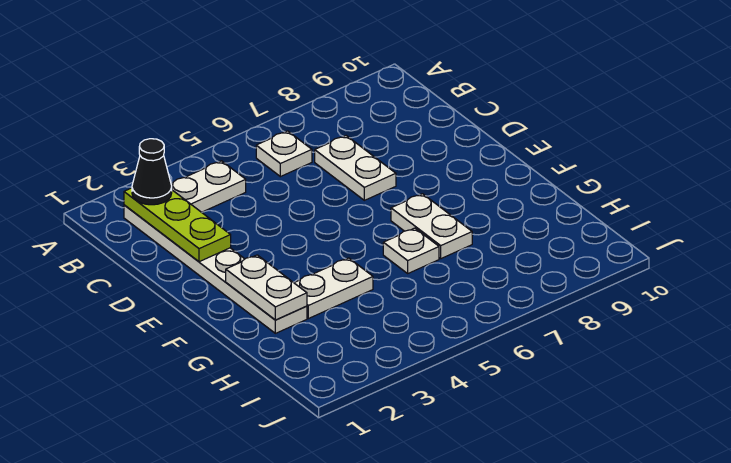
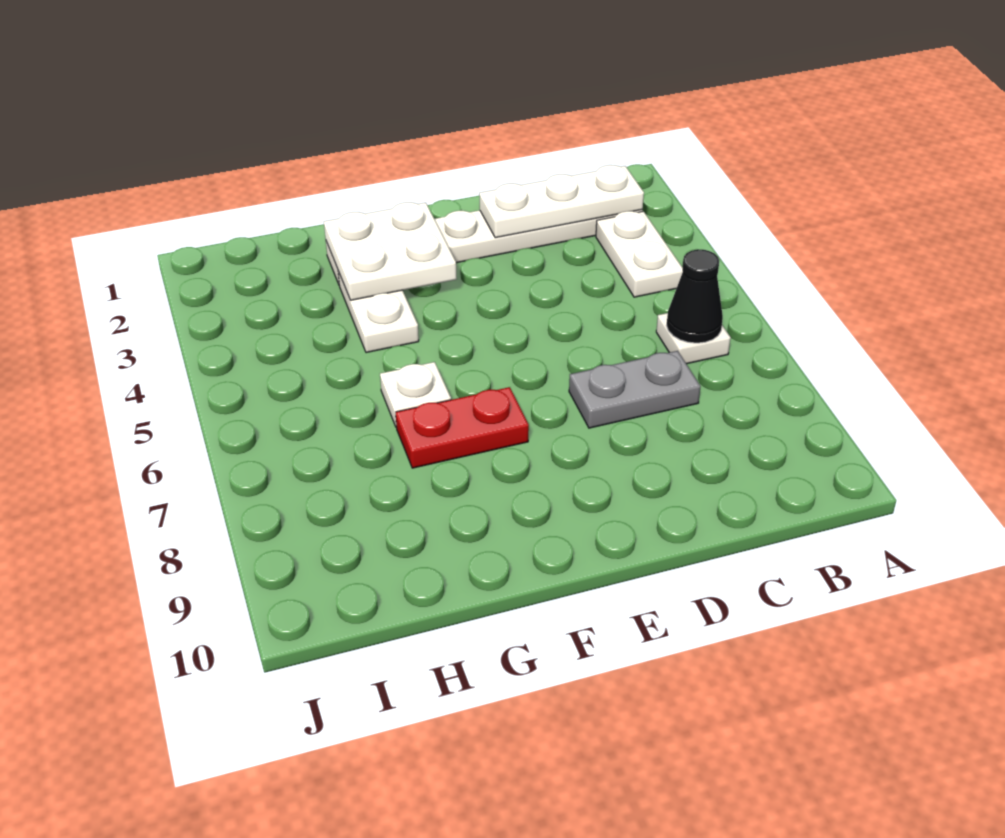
lime 1x3 plate [124,188,231,262] -> white 1x3 plate [479,165,644,238]
black 1x1 cone [132,139,172,205] -> black 1x1 cone moved to [667,249,723,343]
white 1x2 plate [315,136,396,200] -> grey 1x2 plate [569,351,701,428]
white 1x2 plate [226,255,307,320] -> white 2x2 plate [324,202,457,300]
white 1x2 plate [391,194,472,259] -> red 1x2 plate [396,387,529,468]

